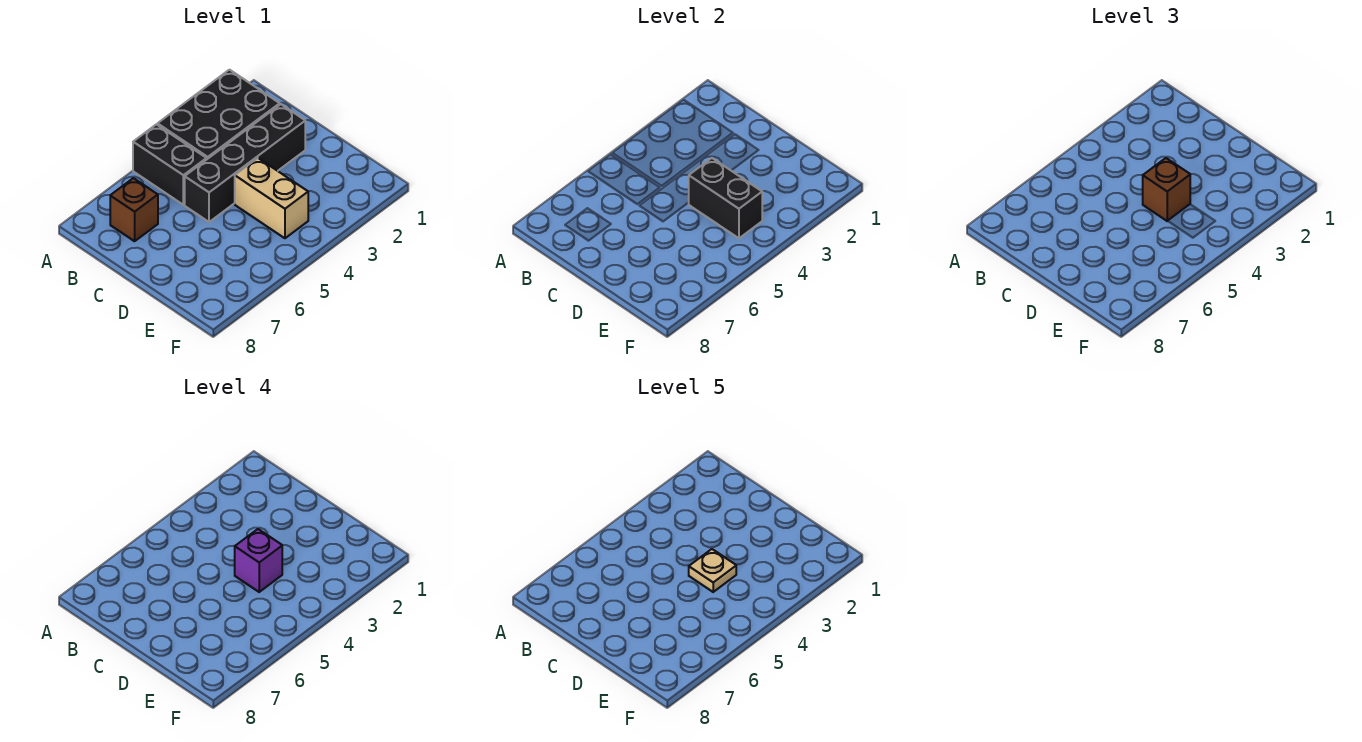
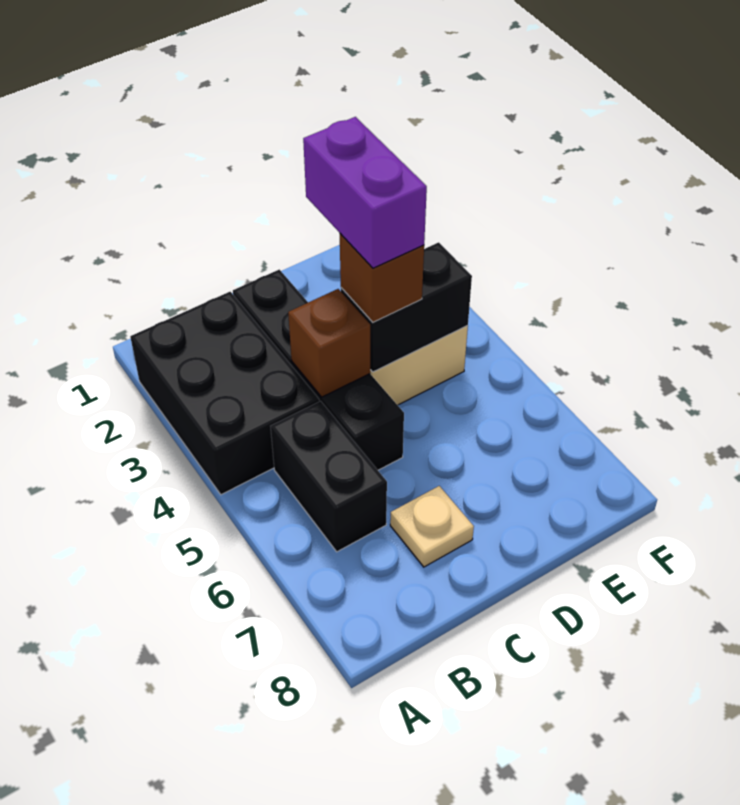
black 1x2 brick [133,124,207,205] -> black 1x2 brick turned to [270,401,387,552]
brown 1x1 brick [110,178,158,241] -> brown 1x1 brick moved to [288,289,370,397]
purple 1x1 brick [235,529,282,592] -> purple 1x2 brick [303,117,427,268]
tan 1x1 plate [689,549,736,592] -> tan 1x1 plate moved to [390,486,474,567]

